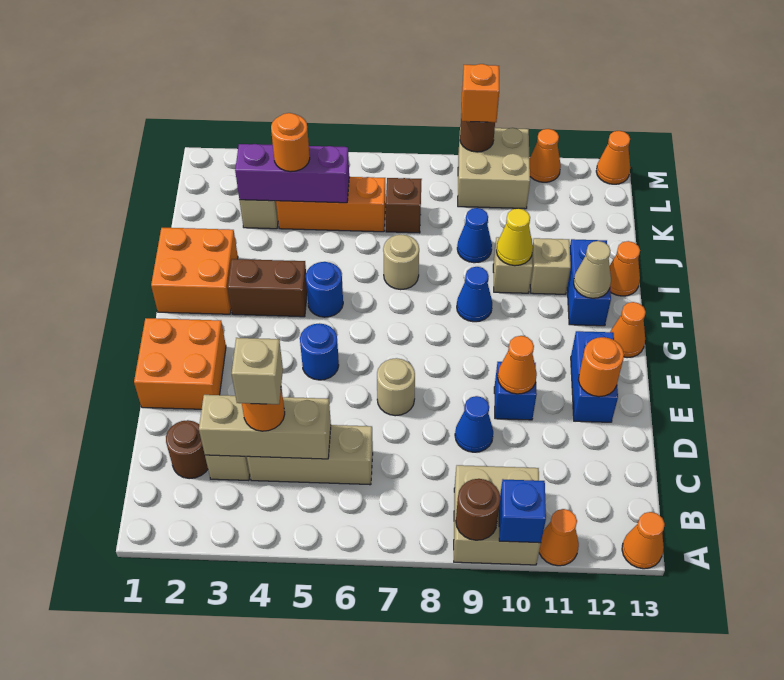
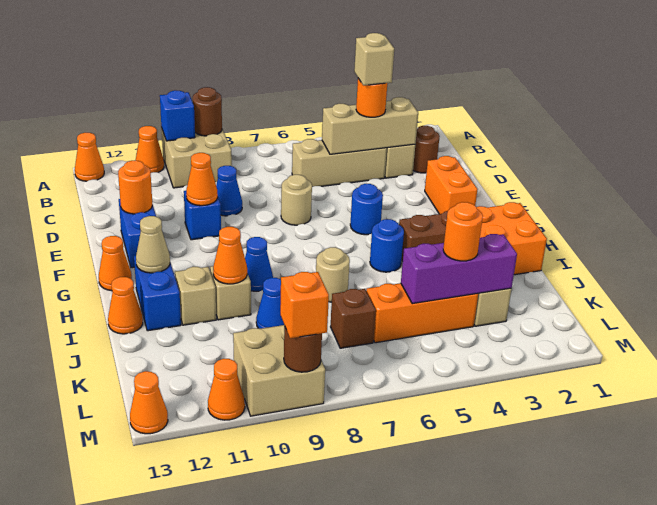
orange 2x2 brick [134,318,226,409] -> orange 1x2 brick [425,156,477,214]
yellow 1x1 cone [496,208,533,266] -> orange 1x1 cone [213,227,247,284]

